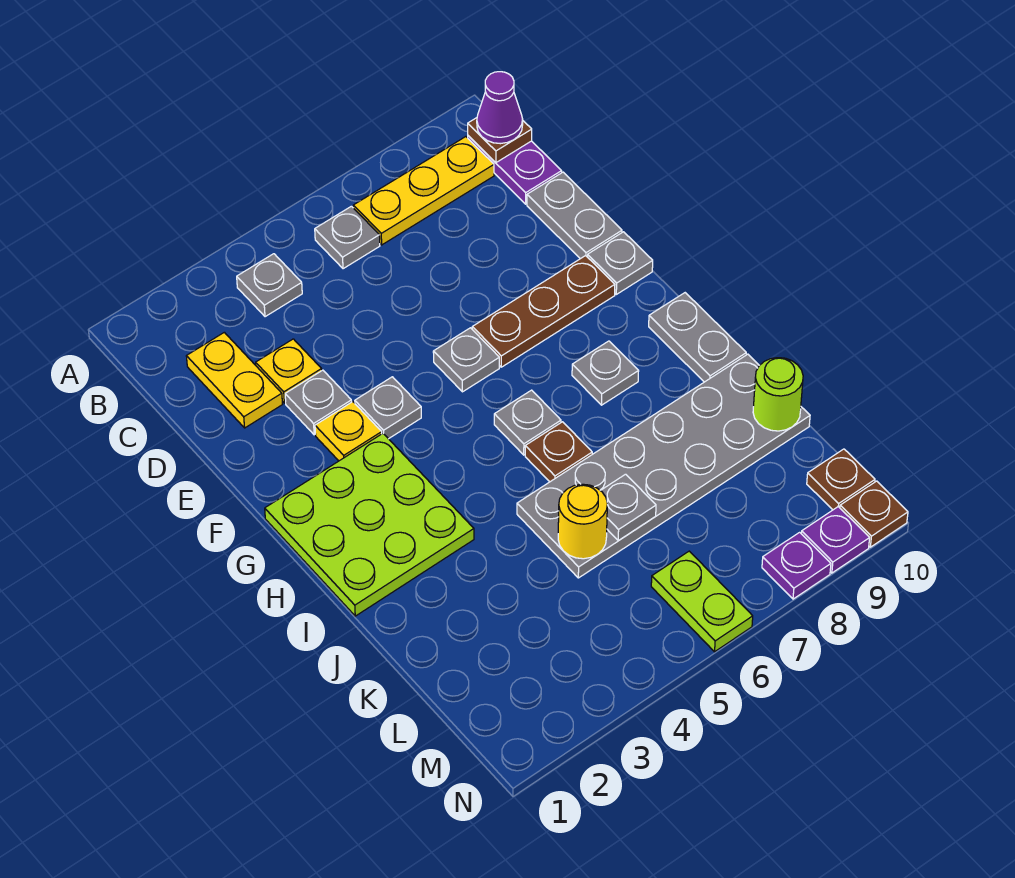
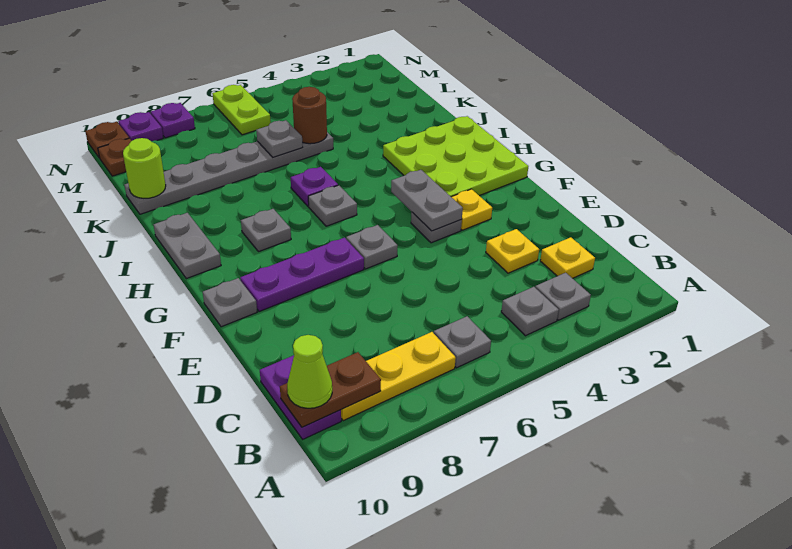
brown 1x1 plate [468,118,532,163] -> brown 1x2 plate [280,352,381,427]
purple 1x1 cone [477,72,523,144] -> lime 1x1 cone [287,335,332,408]
yellow 1x2 plate [186,332,282,428] -> yellow 1x1 plate [540,237,595,278]
grey 1x2 plate [527,172,622,259] -> grey 1x2 plate moved to [391,170,463,231]
grey 1x1 plate [285,370,352,435] -> grey 1x1 plate moved to [535,273,591,320]
brown 1x3 plate [472,256,615,367] -> purple 1x3 plate [240,238,364,312]
brown 1x1 plate [525,422,592,482] -> purple 1x1 plate [291,167,338,206]
grey 2x6 plate [517,354,810,578] -> grey 1x6 plate [125,132,333,214]
yellow 1x1 round brick [558,484,607,559] -> brown 1x1 round brick [292,87,327,144]

